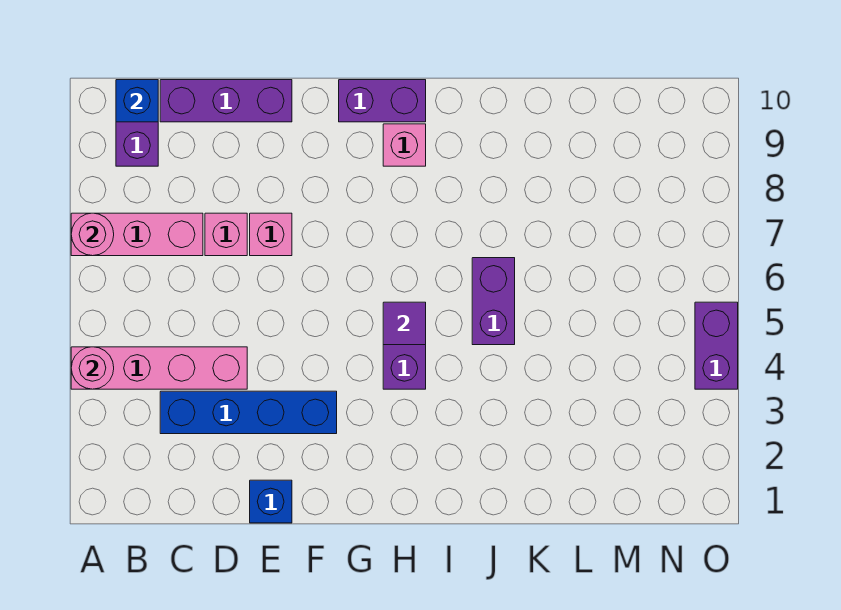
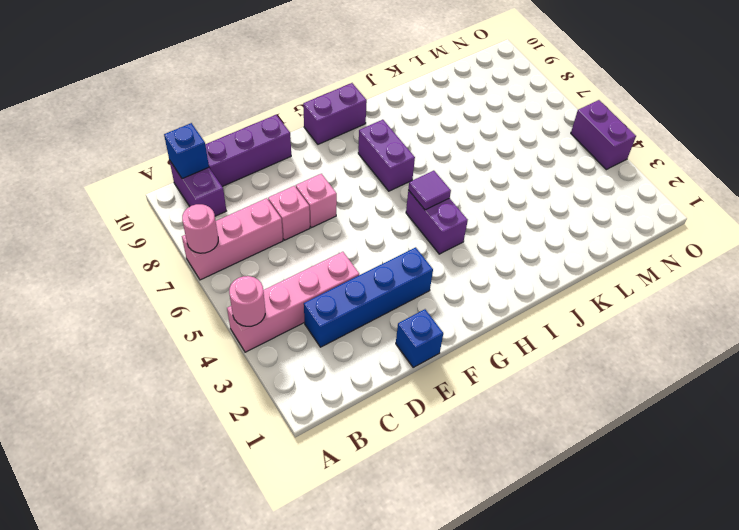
pink 1x1 brick [383,124,426,166] -> none
purple 1x2 brick [472,258,515,345] -> purple 1x2 brick moved to [358,120,415,191]

